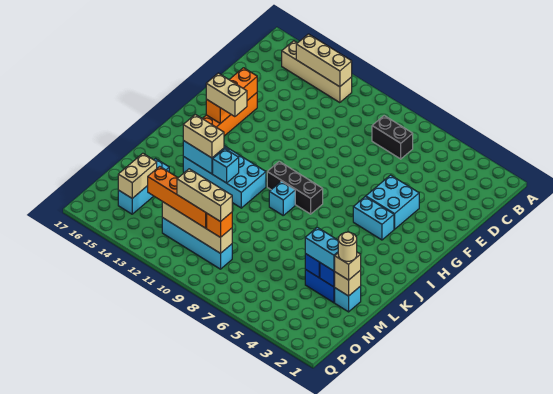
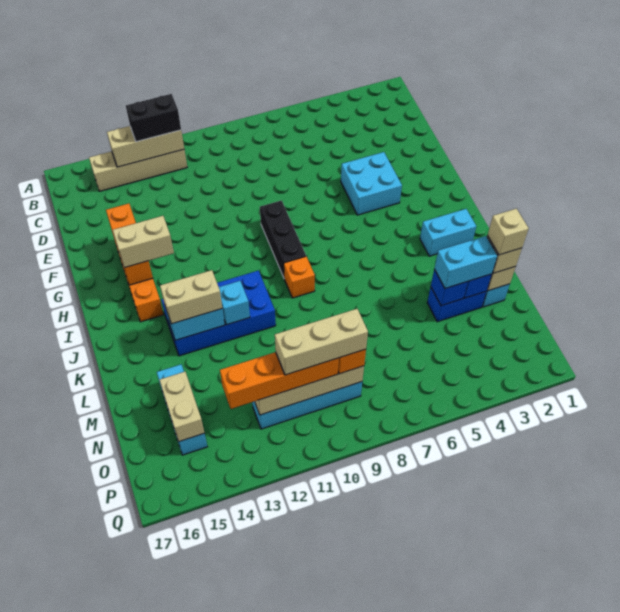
black 1x2 brick [372,116,413,159] -> black 1x2 brick moved to [126,94,181,142]
cyan 1x2 brick [353,197,394,240] -> cyan 1x2 brick moved to [420,209,476,256]
black 1x3 brick [267,162,323,214] -> black 1x3 brick turned to [260,200,306,277]
cyan 1x1 brick [269,181,295,215] -> orange 1x1 brick [284,256,315,298]
cyan 2x4 brick [183,146,266,208] -> blue 2x4 brick [162,271,276,356]
tan 1x1 round brick [338,232,357,261] -> tan 1x1 brick [487,209,529,255]

